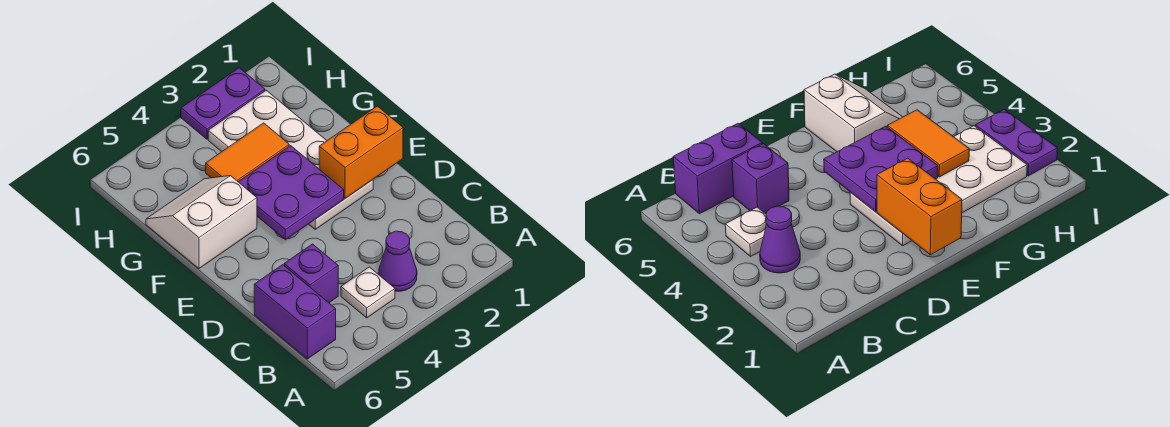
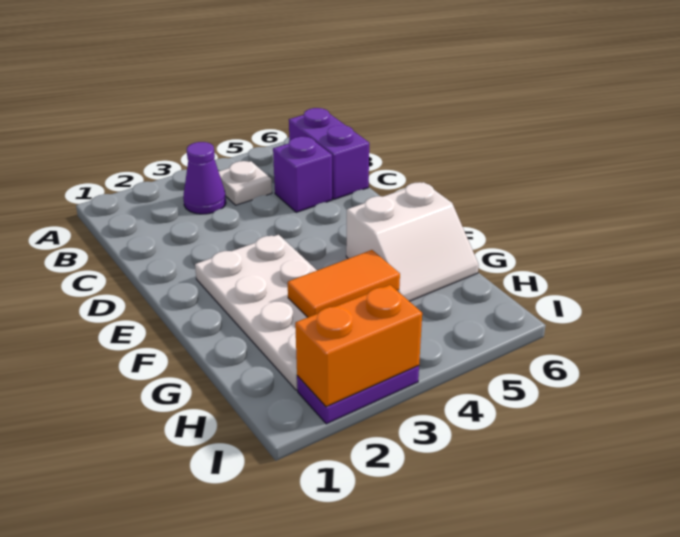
orange 1x2 brick [319,106,403,198] -> orange 1x2 brick moved to [295,285,422,407]
purple 2x2 plate [239,146,344,240] -> none

